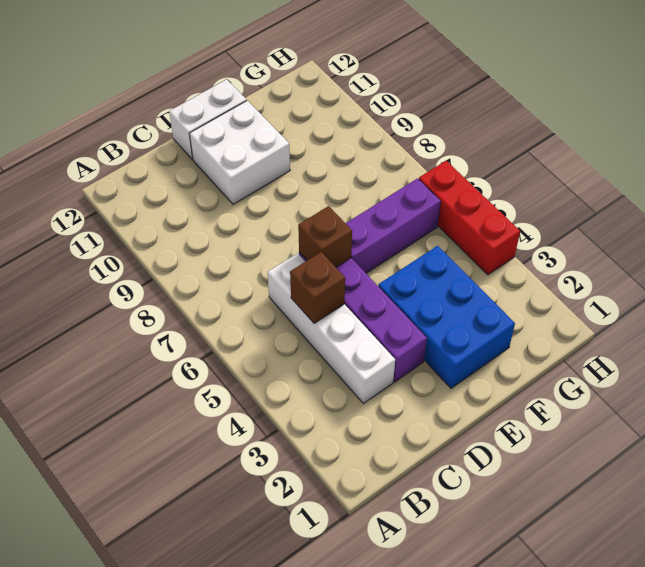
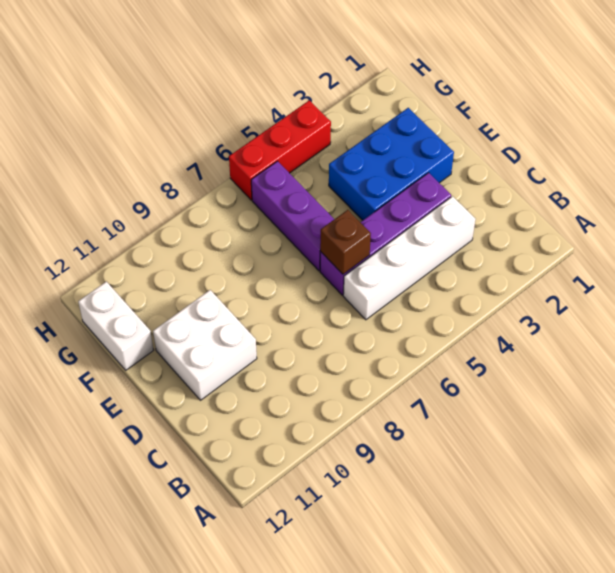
brown 1x1 brick [290,252,345,323] -> none
white 1x2 brick [169,79,247,159] -> white 1x2 brick moved to [78,282,153,370]

